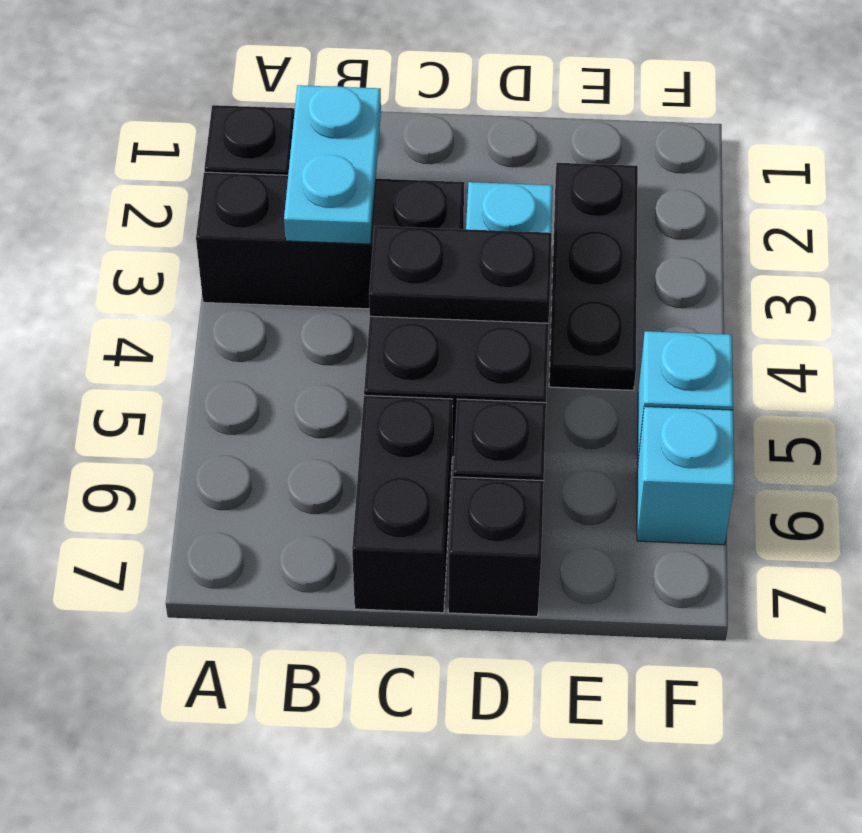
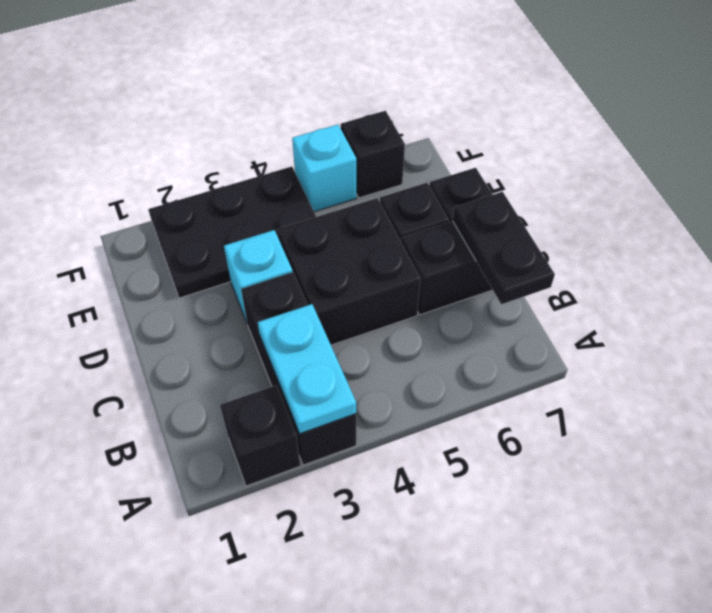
cyan 1x2 plate [284,85,381,244] -> cyan 1x2 plate turned to [258,304,356,434]
black 1x2 plate [369,226,552,323] -> black 1x2 plate moved to [453,192,555,304]
black 1x3 plate [549,163,638,390] -> black 2x3 plate [148,167,316,298]
cyan 1x1 brick [637,406,734,545] -> black 1x1 brick [341,111,405,198]

